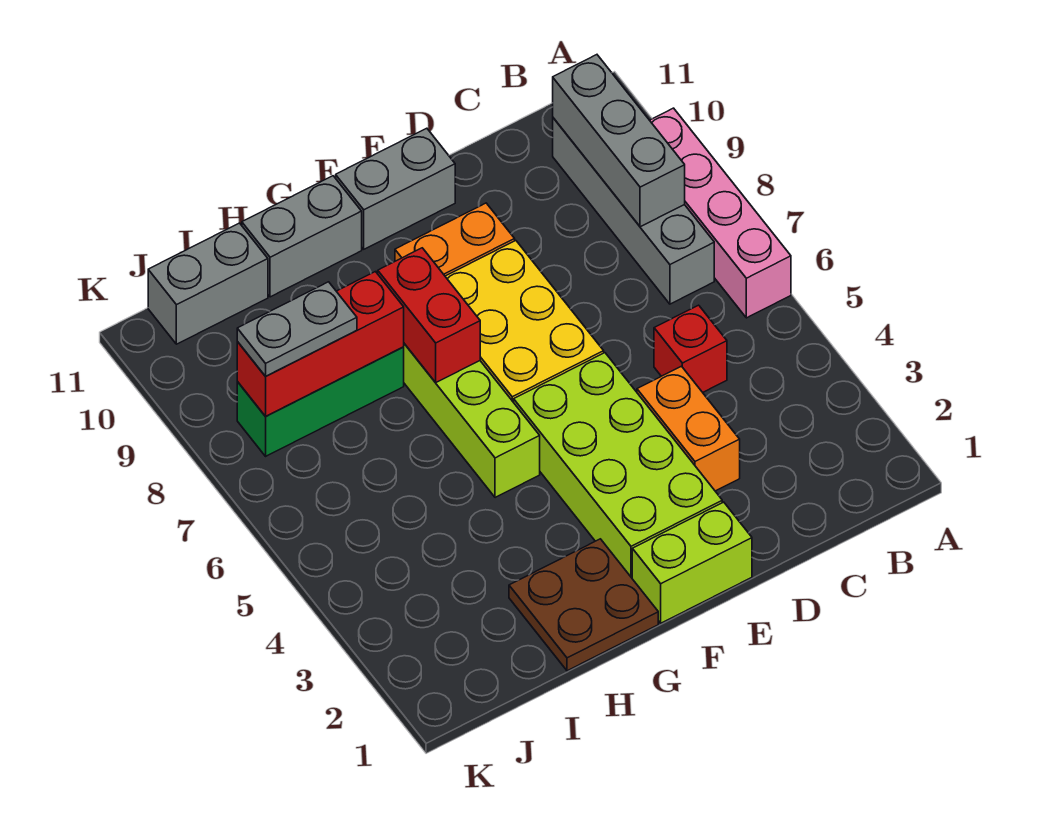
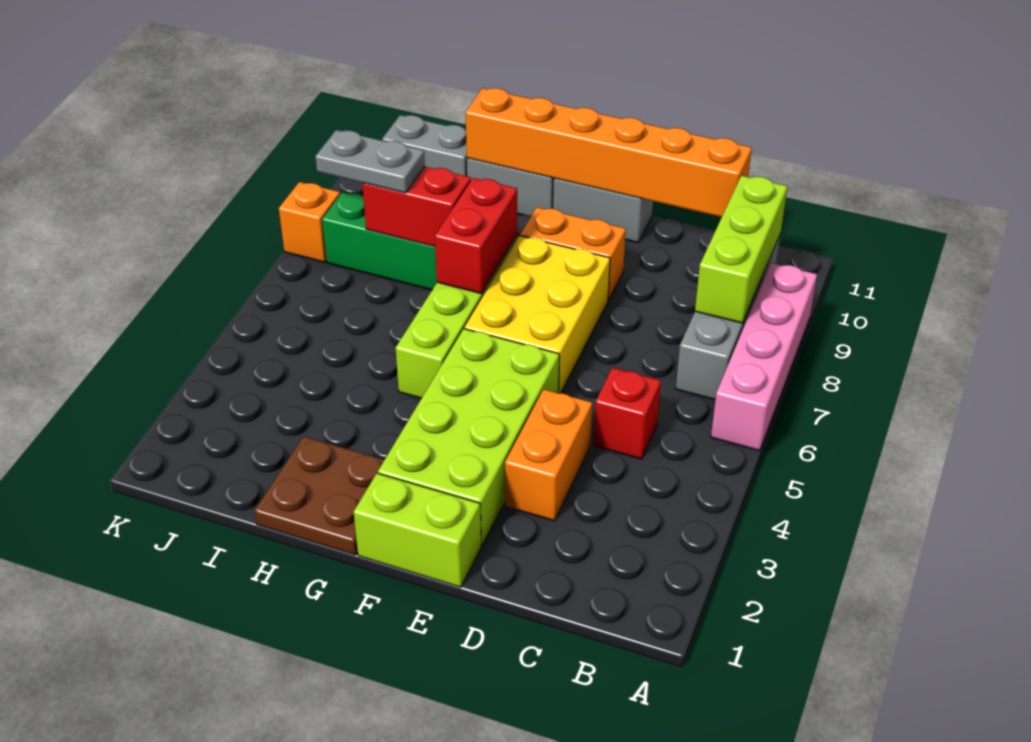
grey 1x3 brick [553,55,685,227] -> lime 1x3 brick [695,176,787,323]
none -> orange 1x6 brick [466,88,752,217]
red 1x3 brick [237,272,404,416] -> red 1x2 brick [362,167,471,246]
none -> orange 1x1 brick [279,182,340,262]

